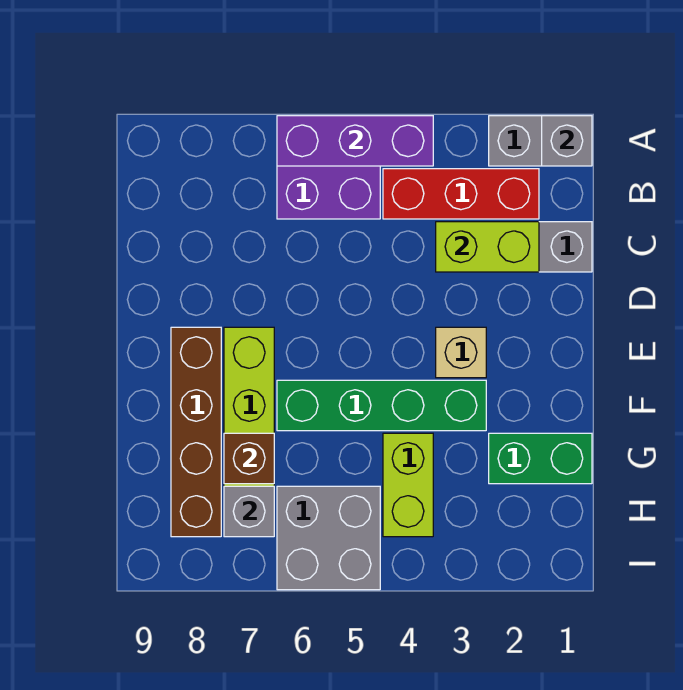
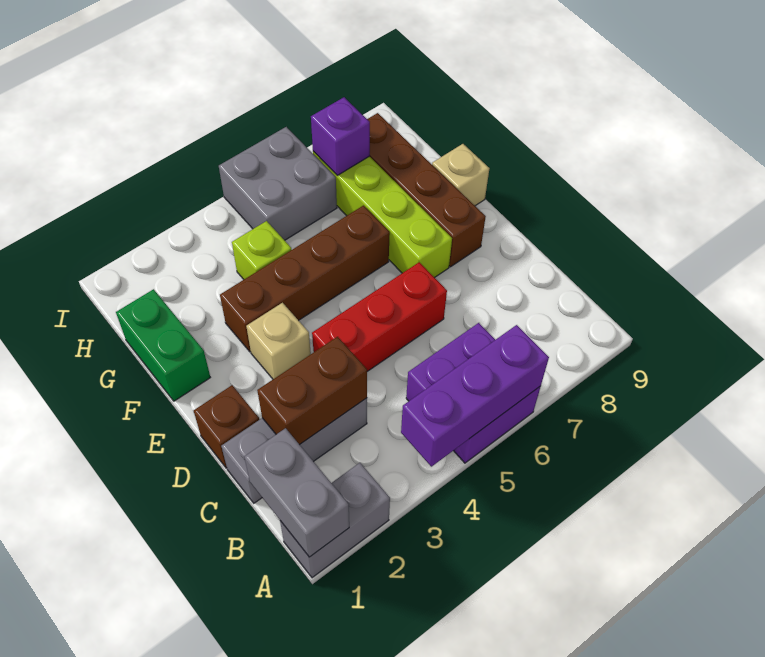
grey 1x1 brick [542,116,592,166] -> grey 1x2 brick [244,428,349,557]
red 1x3 brick [383,169,539,219] -> red 1x3 brick moved to [312,262,447,371]
lime 1x2 brick [436,222,539,272] -> brown 1x2 brick [257,337,367,445]
green 1x4 brick [277,380,486,431] -> brown 1x4 brick [220,206,390,352]
none -> tan 1x1 brick [432,144,489,206]
green 1x2 brick [489,433,592,484] -> green 1x2 brick turned to [116,289,210,401]
lime 1x2 brick [383,433,433,537] -> lime 1x1 brick [232,221,292,279]
brown 1x1 brick [224,433,274,484] -> brown 1x1 brick moved to [194,385,259,468]
grey 1x1 brick [224,486,274,537] -> purple 1x1 brick [311,97,370,175]

